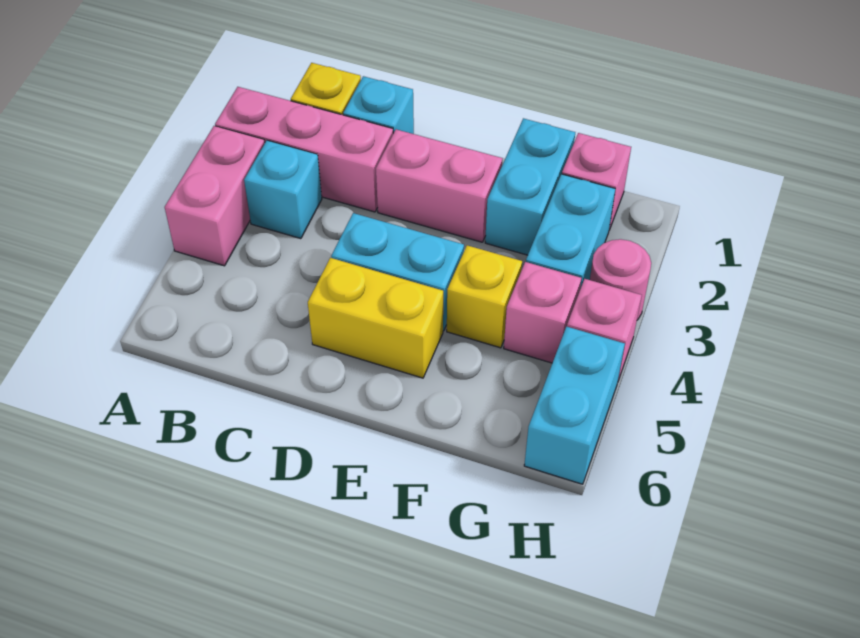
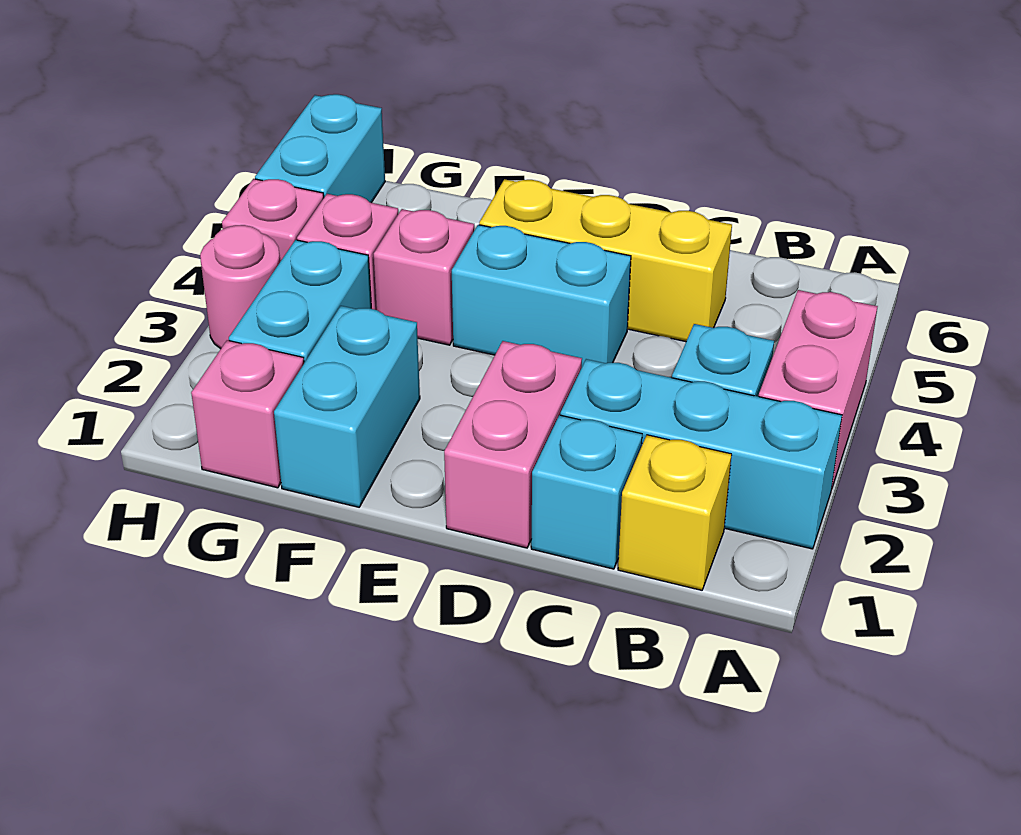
pink 1x3 brick [215,87,393,212] -> cyan 1x3 brick [560,359,842,549]
pink 1x2 brick [376,129,502,242] -> pink 1x2 brick turned to [444,341,582,548]
yellow 1x2 brick [308,258,443,378] -> yellow 1x3 brick [479,179,732,342]
yellow 1x1 brick [447,245,522,348] -> pink 1x1 brick [374,209,474,345]

